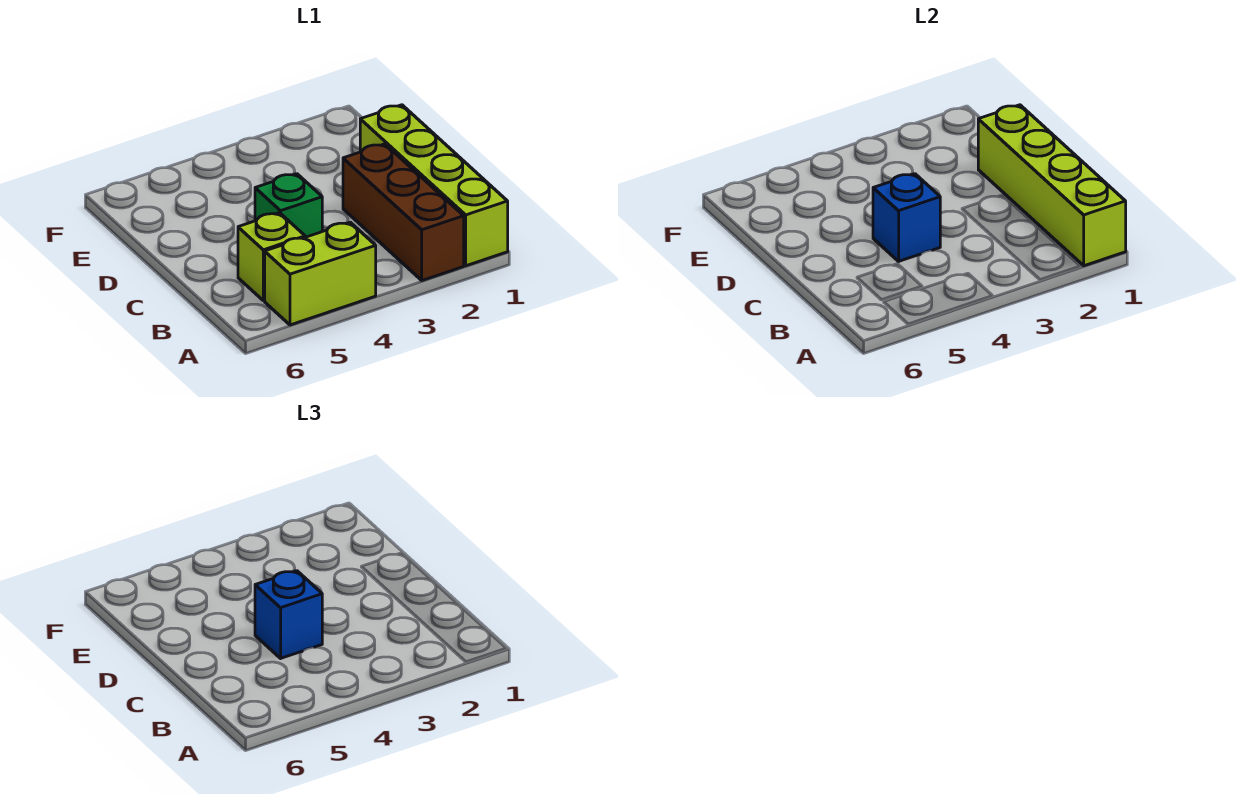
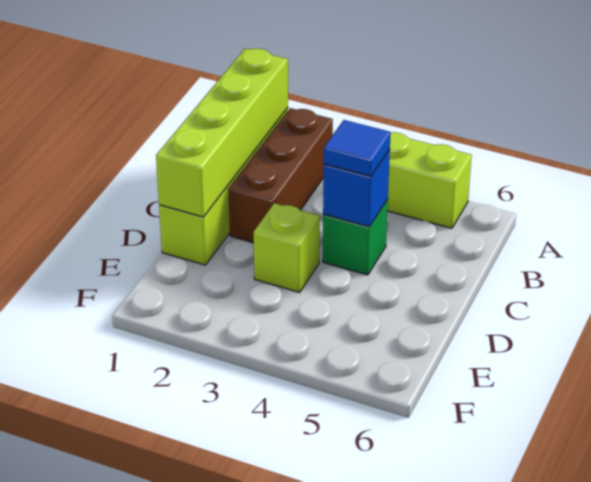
lime 1x1 brick [238,213,305,301] -> lime 1x1 brick moved to [254,203,320,292]
blue 1x1 brick [255,571,322,658] -> blue 1x1 tile [324,120,391,176]

